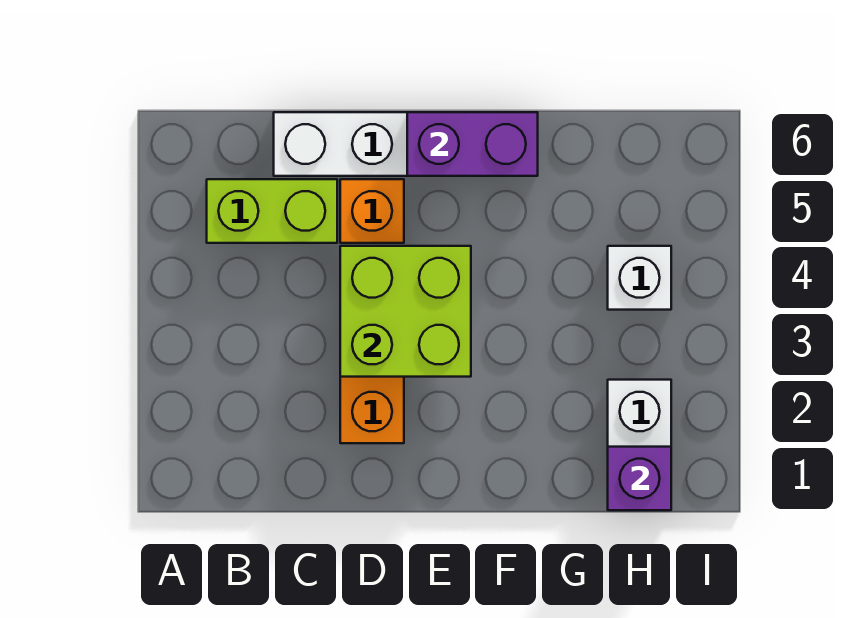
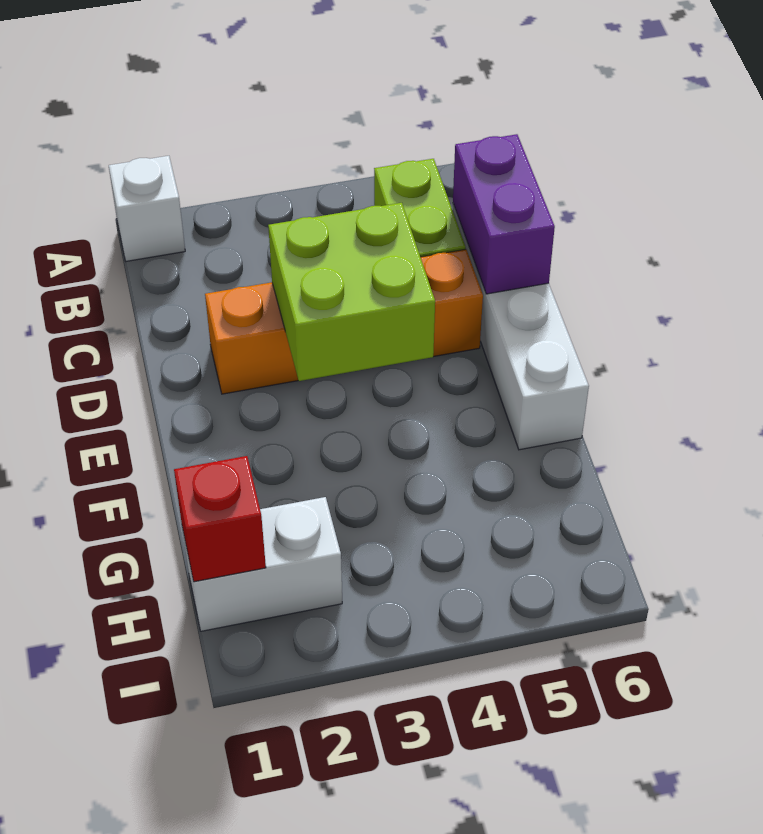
purple 1x2 brick [407,112,538,176] -> purple 1x2 brick moved to [453,134,555,294]
purple 1x1 brick [608,447,671,510] -> red 1x1 brick [174,456,266,582]
white 1x1 brick [608,246,671,310] -> white 1x1 brick moved to [109,156,185,261]

